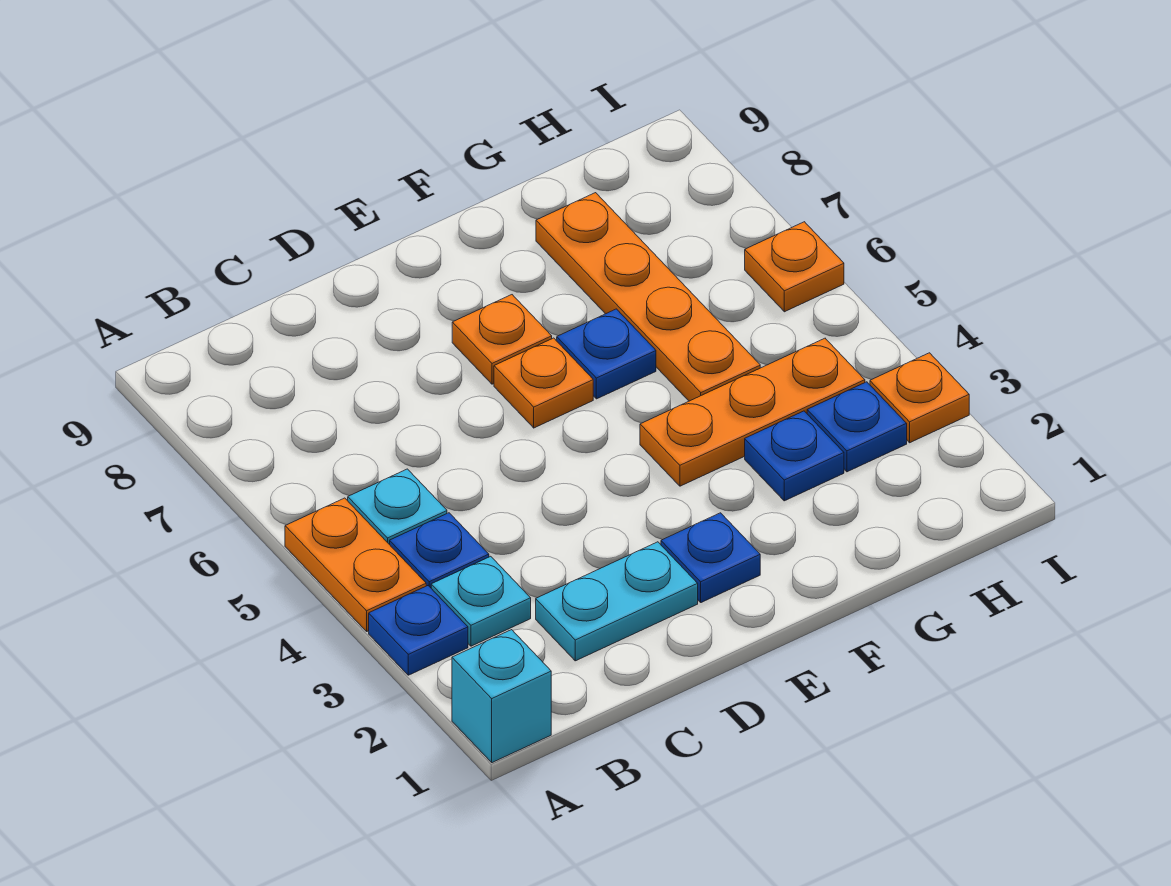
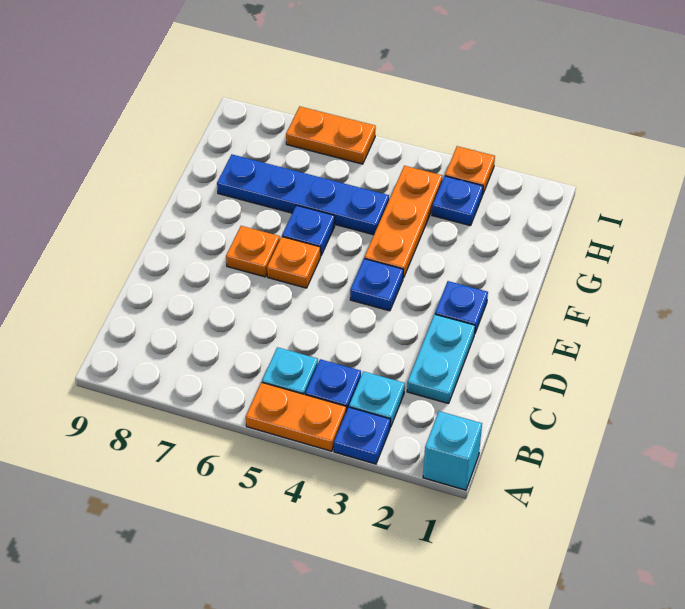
blue 1x1 plate [745,411,844,501] -> blue 1x1 plate moved to [350,259,403,311]
orange 1x4 plate [536,193,760,401] -> blue 1x4 plate [217,155,389,235]
orange 1x1 plate [745,222,844,312] -> orange 1x2 plate [286,107,376,164]

